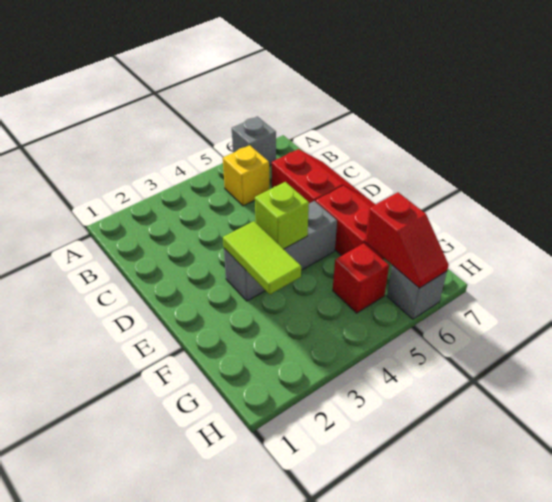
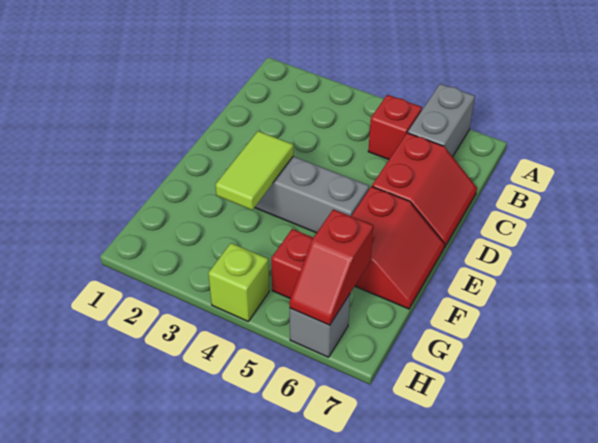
grey 1x1 brick [232,117,276,166] -> grey 1x2 brick [408,84,475,157]
yellow 1x1 brick [223,145,269,206] -> red 1x1 brick [368,95,422,159]
lime 1x1 brick [255,182,309,249] -> lime 1x1 brick moved to [208,243,269,321]

